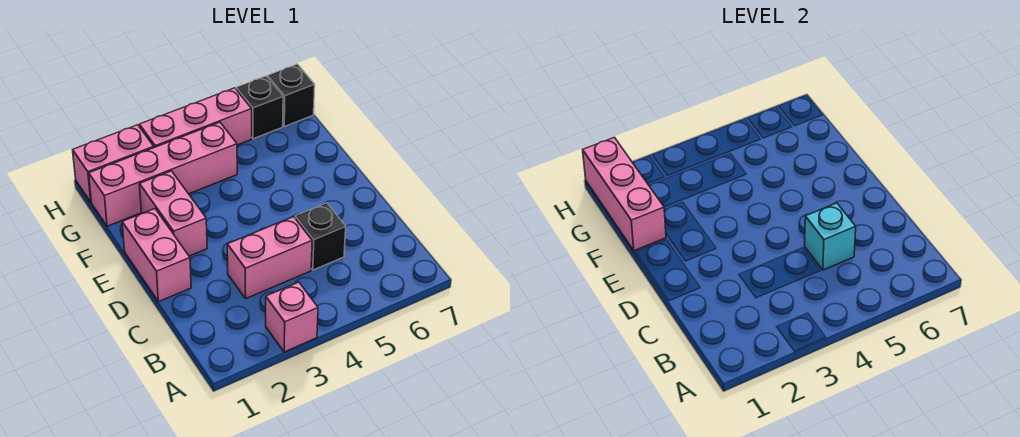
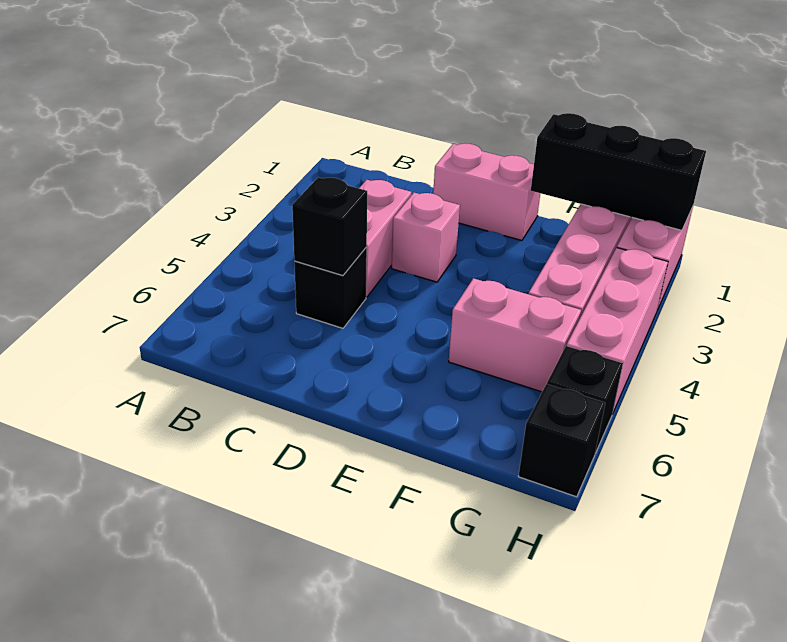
pink 1x1 brick [266,282,318,352] -> pink 1x1 brick moved to [392,193,460,282]
cyan 1x1 brick [805,203,856,270] -> black 1x1 brick [292,177,367,276]
pink 1x2 brick [140,171,207,256] -> pink 1x2 brick moved to [449,278,581,392]
pink 1x3 brick [583,137,666,251] -> black 1x3 brick [531,113,706,230]

